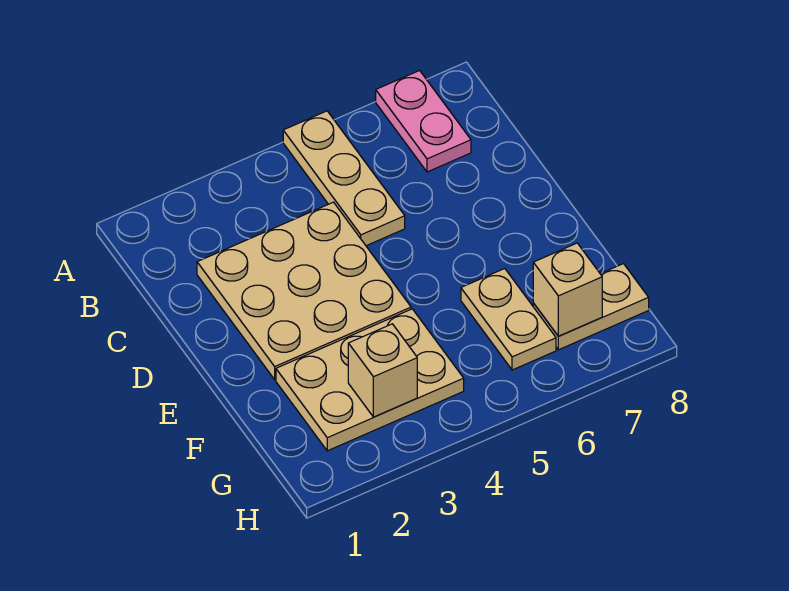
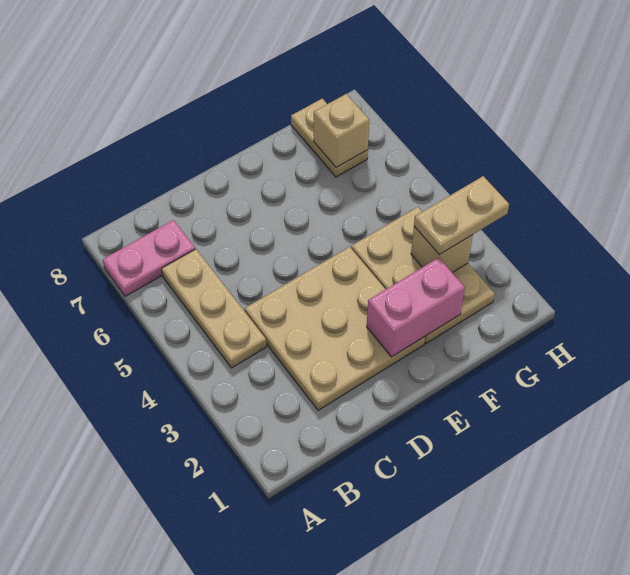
tan 1x3 plate [283,111,405,246] -> tan 1x3 plate turned to [162,249,266,368]
none -> pink 1x2 brick [367,258,465,357]
tan 1x2 plate [461,269,556,370] -> tan 1x2 plate moved to [414,176,509,255]

